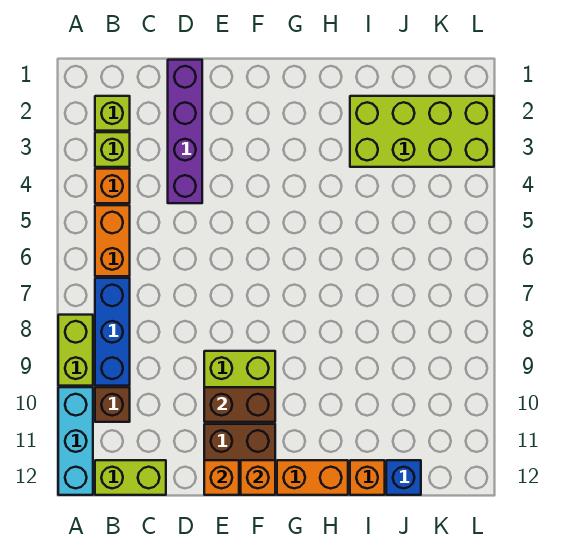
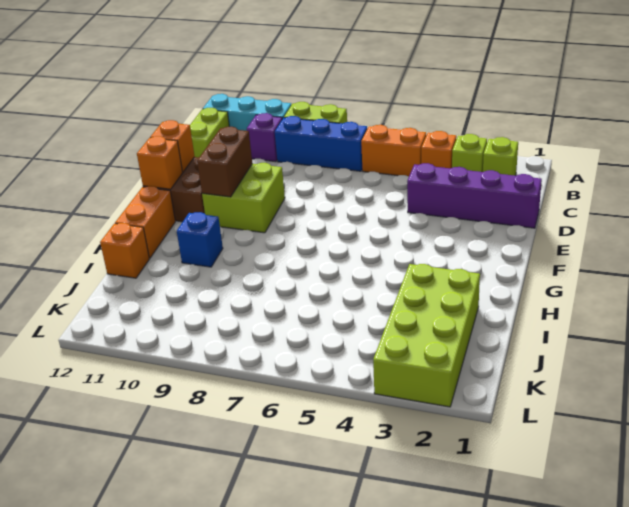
brown 1x1 brick [95,387,130,422] -> purple 1x1 brick [247,113,282,162]
blue 1x1 brick [386,460,421,495] -> blue 1x1 brick moved to [177,212,223,267]

